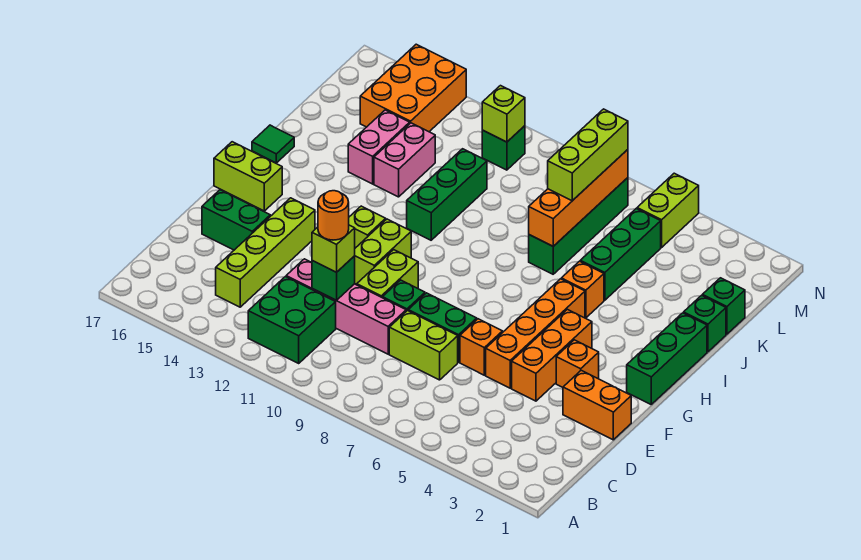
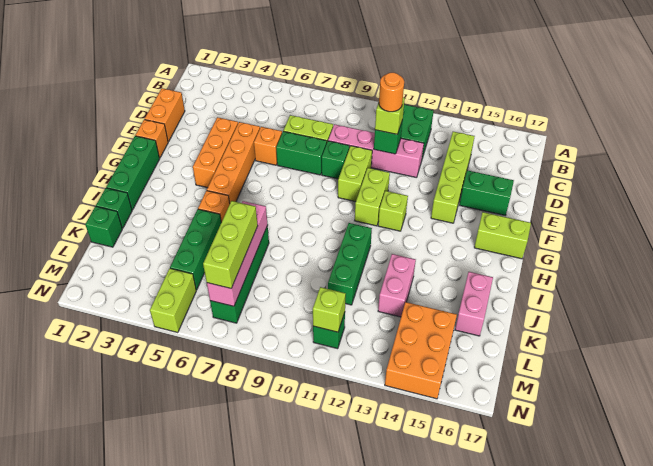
orange 1x2 brick [563,370,631,440] -> orange 1x2 brick turned to [145,88,185,142]
orange 1x1 brick [556,340,599,387] -> orange 1x1 brick moved to [135,120,168,158]
green 1x1 tile [252,125,294,163] -> none
orange 1x4 brick [529,150,628,246] -> pink 1x4 brick [207,201,268,306]
pink 1x2 brick [348,110,410,184] -> pink 1x2 brick moved to [455,272,493,336]

